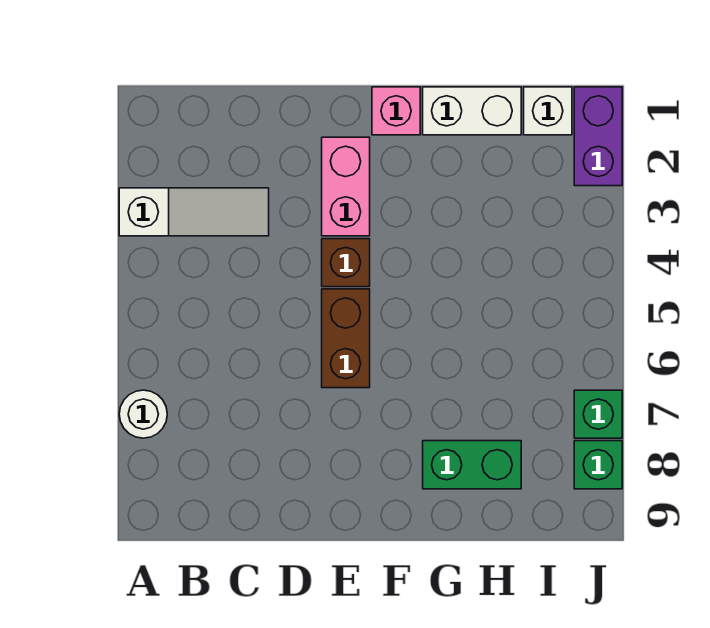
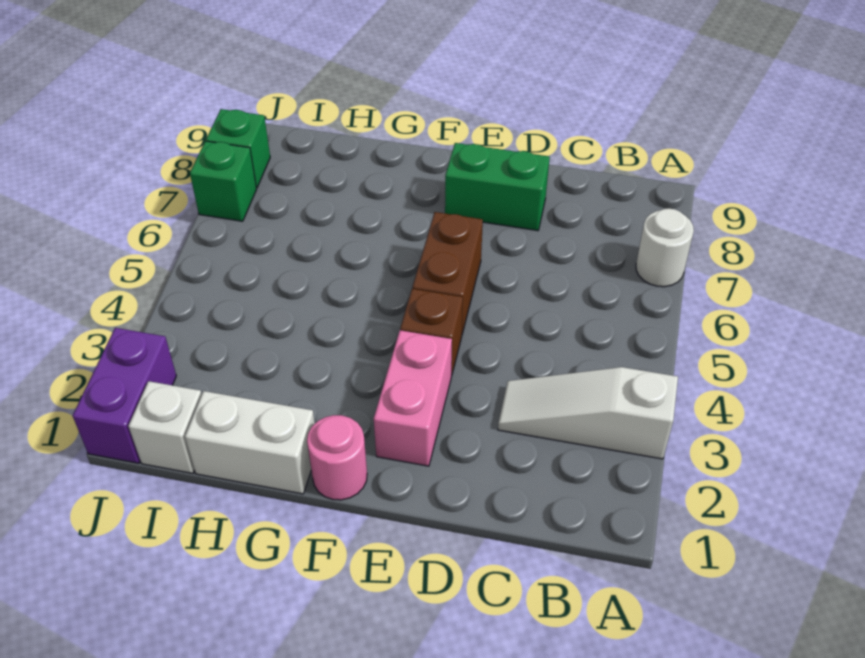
pink 1x1 brick [372,87,420,135] -> pink 1x1 round brick [307,415,367,500]
green 1x2 brick [423,441,521,489] -> green 1x2 brick moved to [445,143,550,231]

